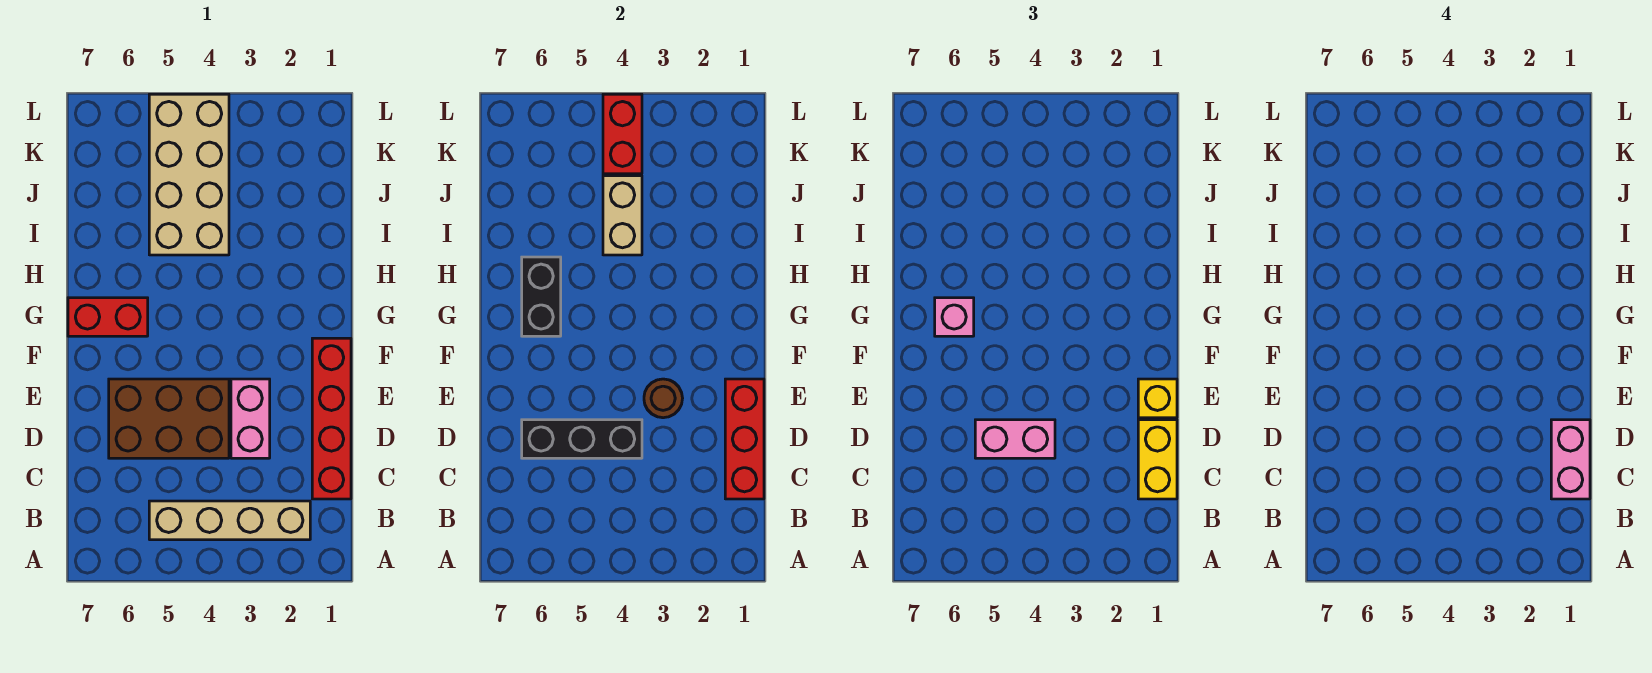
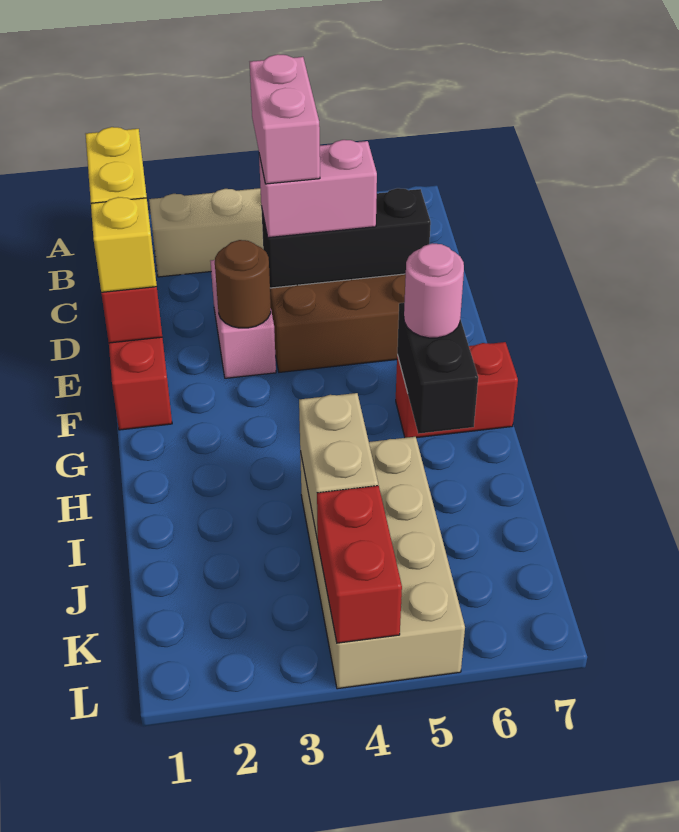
pink 1x2 brick [1551,420,1590,499] -> pink 1x2 brick moved to [250,54,320,184]
pink 1x1 brick [935,298,974,336] -> pink 1x1 round brick [404,243,464,338]

